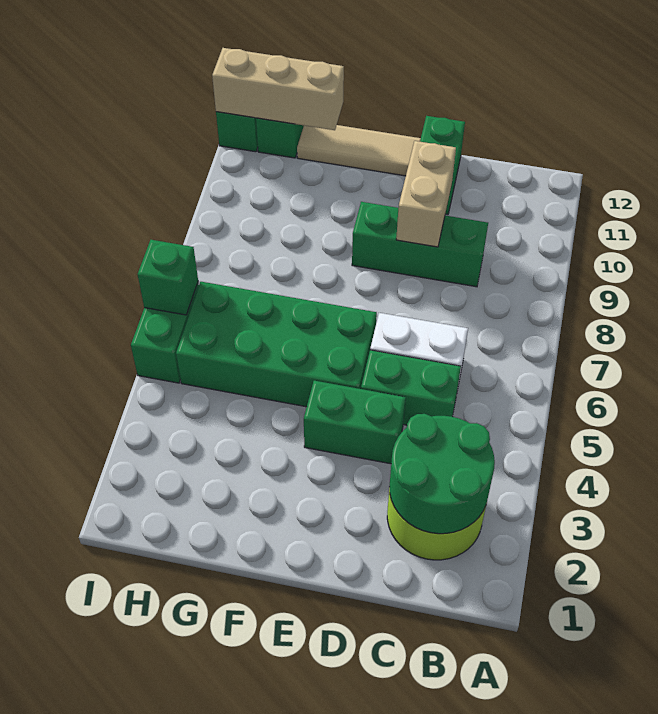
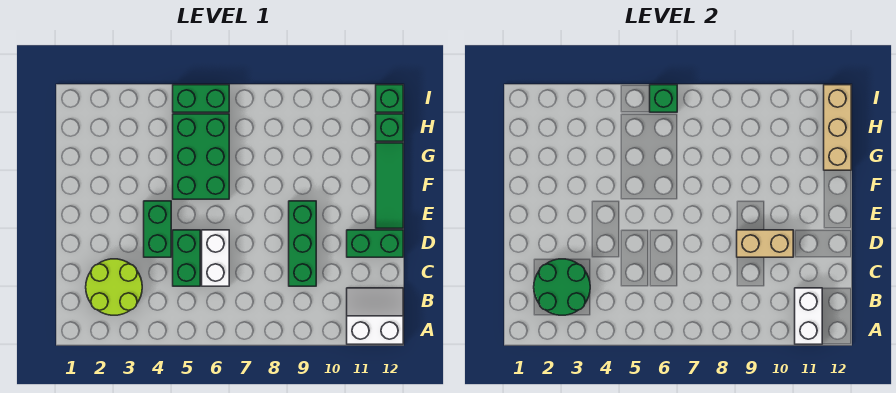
none -> white 2x2 slope [347,288,403,344]
none -> white 1x2 brick [795,288,822,344]
green 2x4 brick [176,282,377,407] -> green 2x3 brick [173,114,229,199]
tan 1x3 tile [297,125,421,176] -> green 1x3 tile [376,143,403,228]

